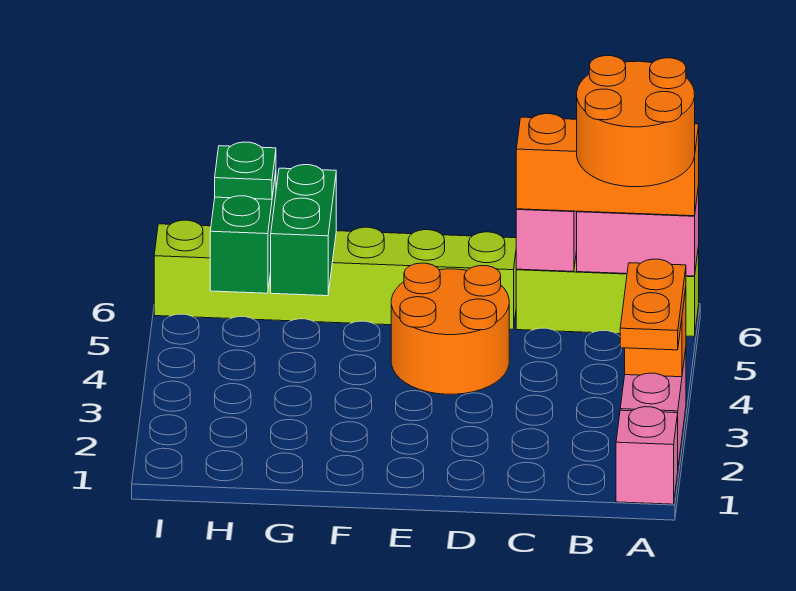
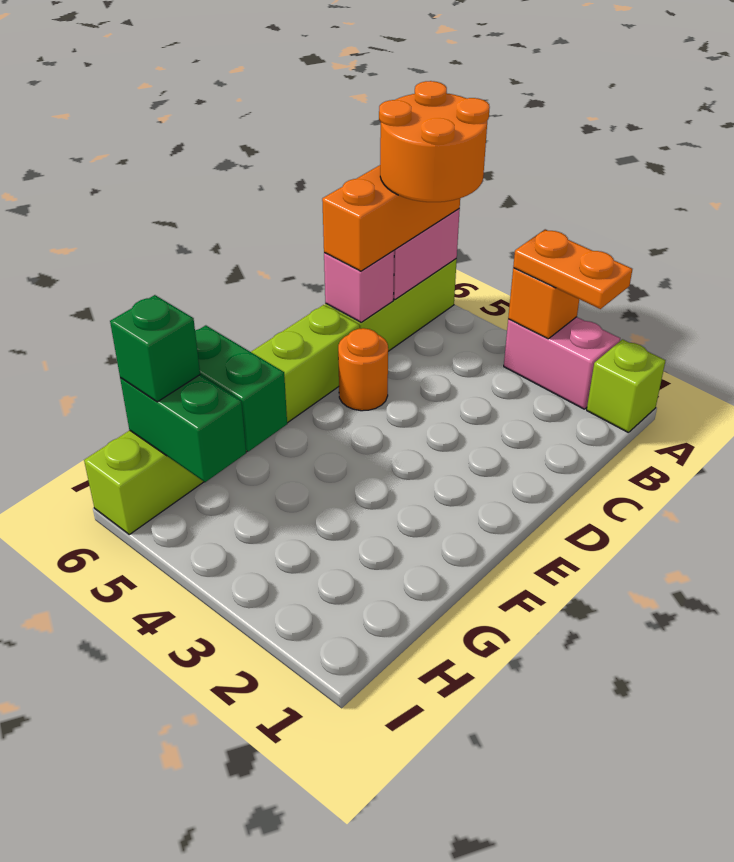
pink 1x1 brick [616,407,678,504] -> lime 1x1 brick [587,339,665,433]
orange 2x2 round brick [391,263,509,394] -> orange 1x1 round brick [338,328,388,411]
green 1x1 plate [215,142,276,199] -> green 1x1 brick [110,295,200,402]

